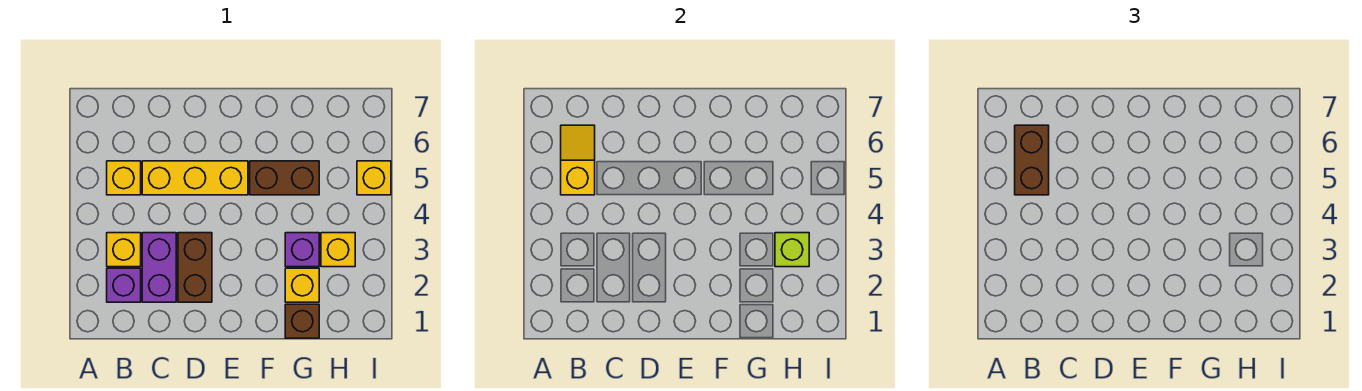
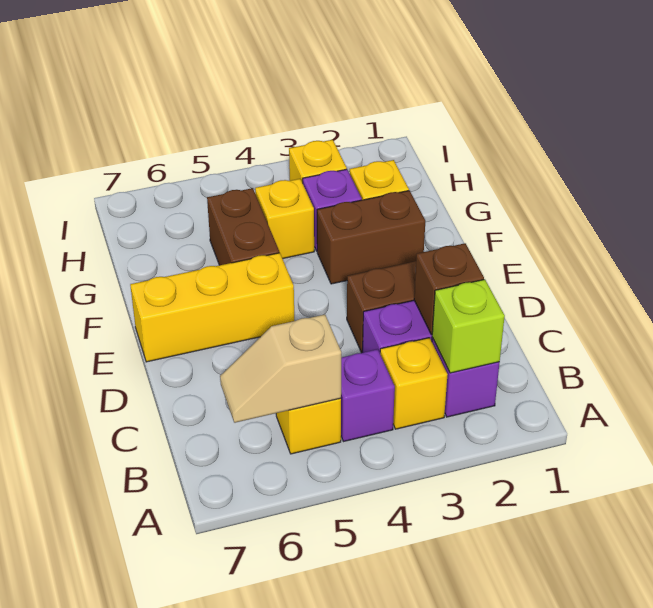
none -> purple 1x1 brick [341,349,395,442]
yellow 1x2 slope [561,125,595,195] -> tan 1x2 slope [220,314,341,423]
brown 1x2 brick [1015,125,1049,195] -> brown 1x2 brick moved to [317,191,425,284]
yellow 1x3 brick [142,161,248,195] -> yellow 1x3 brick turned to [130,253,295,362]
brown 1x1 brick [285,304,319,338] -> brown 1x1 brick moved to [414,243,484,335]
lime 1x1 brick [775,233,809,267] -> lime 1x1 brick moved to [432,280,505,373]
yellow 1x1 brick [357,161,391,195] -> yellow 1x1 brick moved to [255,179,314,259]

